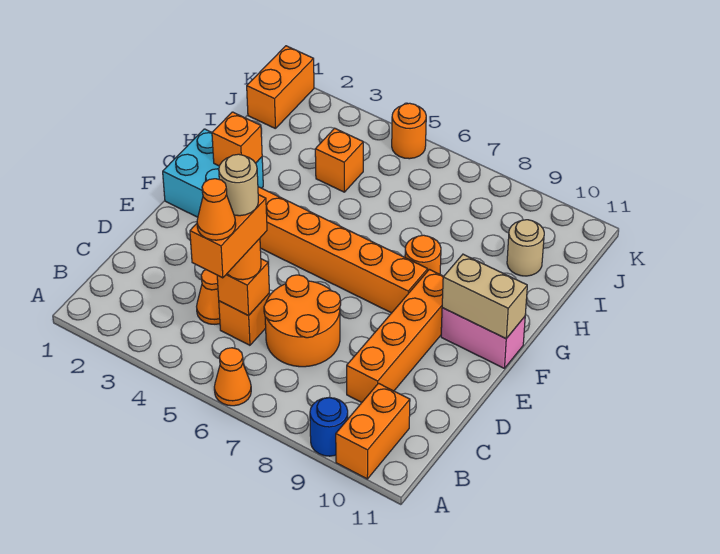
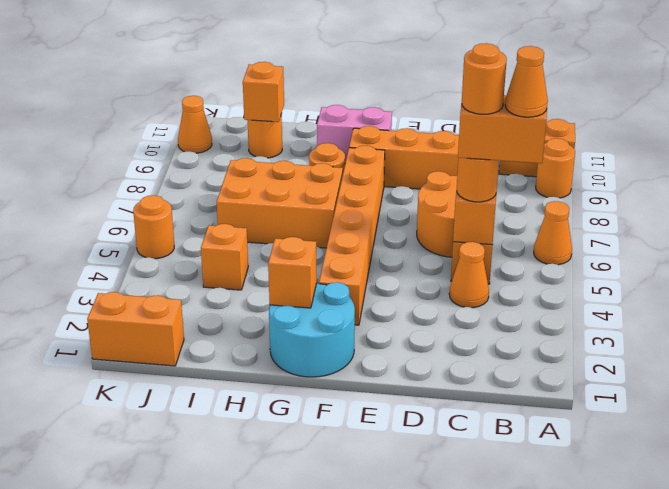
blue 1x1 round brick [310,398,348,456] -> orange 1x1 round brick [536,138,575,198]
tan 1x1 round brick [219,154,258,216] -> orange 1x1 round brick [462,43,507,114]
cyan 2x2 brick [163,129,263,217] -> cyan 2x2 round brick [269,282,355,377]
pink 1x2 brick [441,308,525,368] -> pink 1x2 brick turned to [317,105,392,163]
tan 1x2 brick [442,254,527,339] -> none
none -> orange 2x3 brick [217,158,343,248]
tan 1x1 round brick [507,220,544,276] -> orange 1x1 round brick [247,113,282,158]
none -> orange 1x1 brick [243,62,284,122]
none -> orange 1x1 cone [178,96,212,153]

